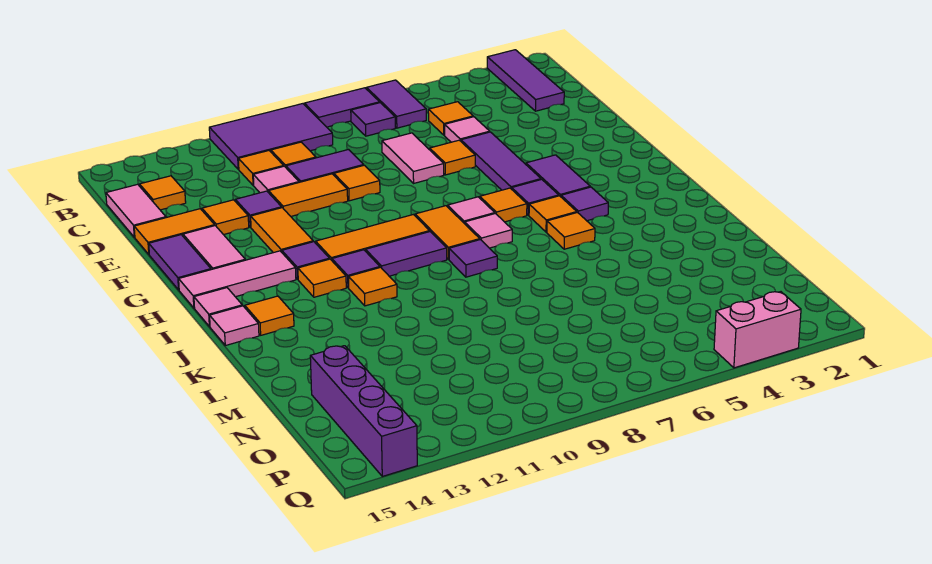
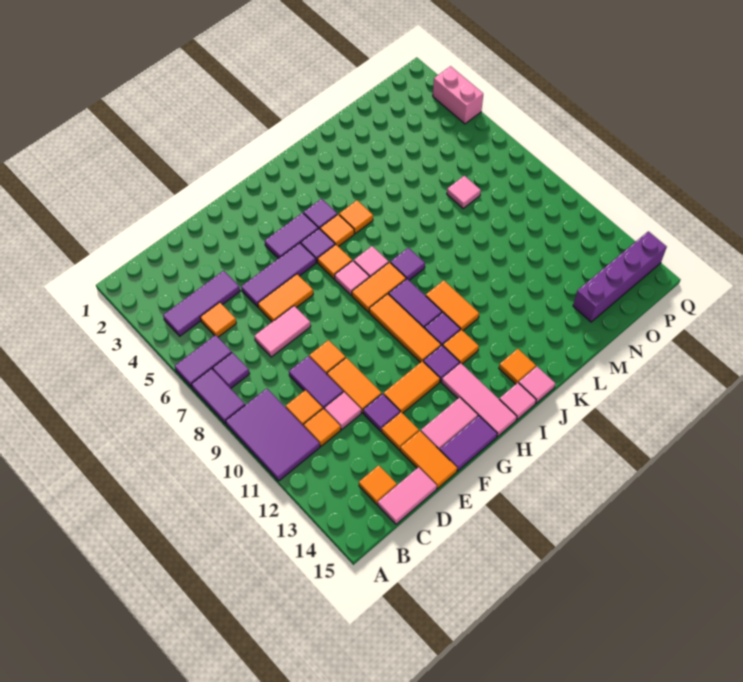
purple 1x3 tile [487,50,564,111] -> purple 1x3 tile moved to [163,271,240,336]
pink 1x1 tile [445,117,490,142] -> pink 1x1 tile moved to [447,176,481,208]
orange 1x1 tile [430,140,475,175] -> orange 1x2 tile [258,274,313,322]
orange 1x1 tile [348,267,397,306] -> orange 1x2 tile [426,280,479,331]

